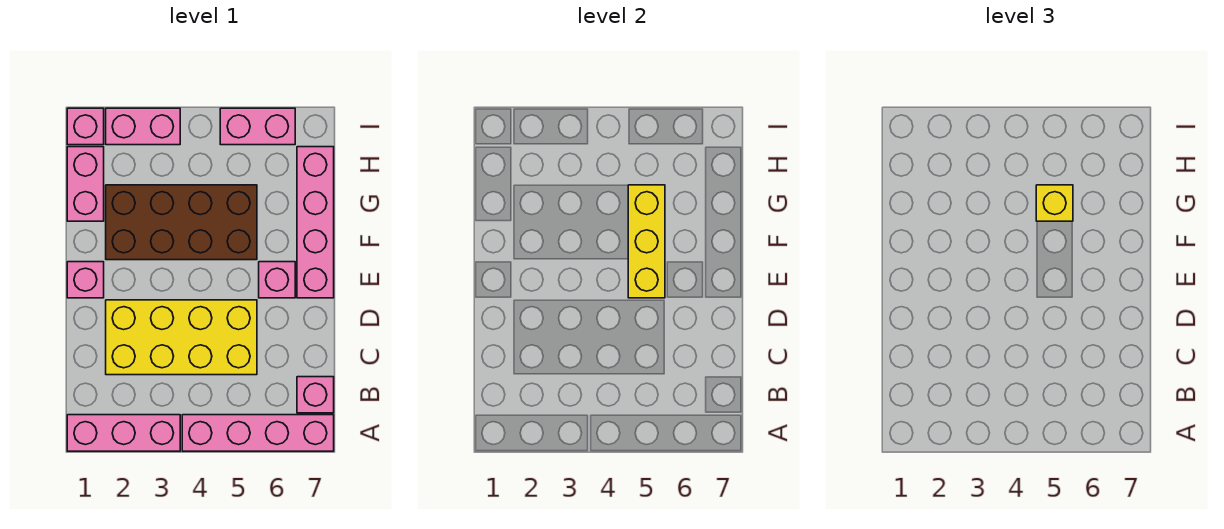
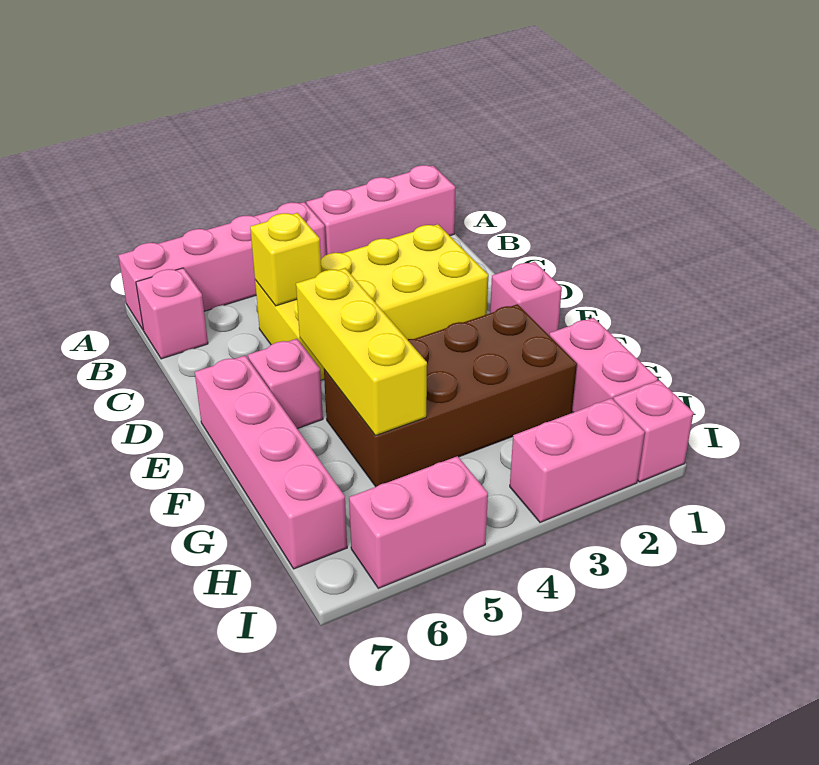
yellow 1x1 brick [1036,185,1073,221] -> yellow 1x1 brick moved to [250,213,321,306]

